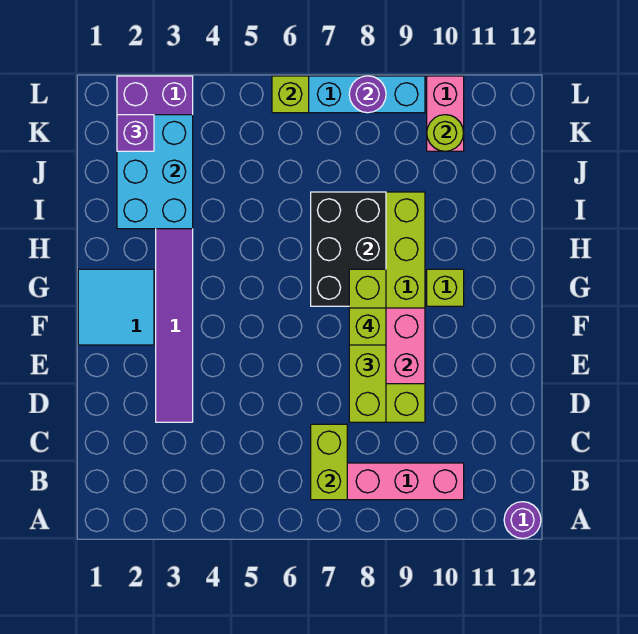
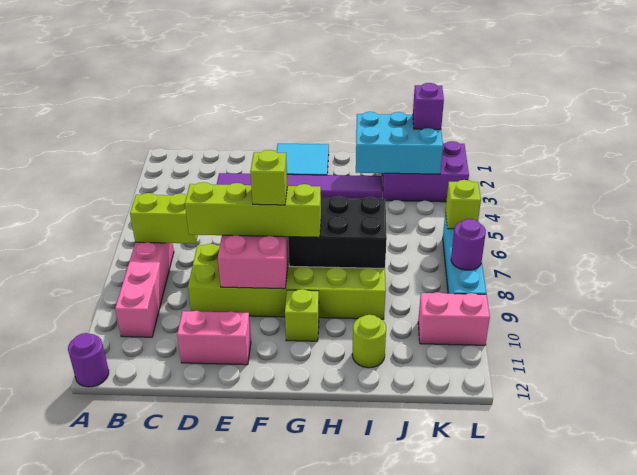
none -> pink 1x2 brick [177,311,251,365]
lime 1x1 round brick [427,115,464,151] -> lime 1x1 round brick moved to [352,315,386,368]

